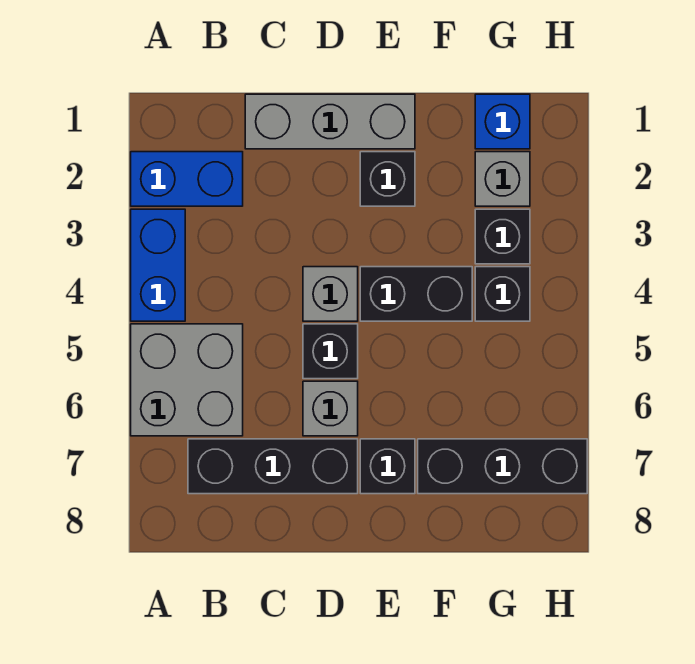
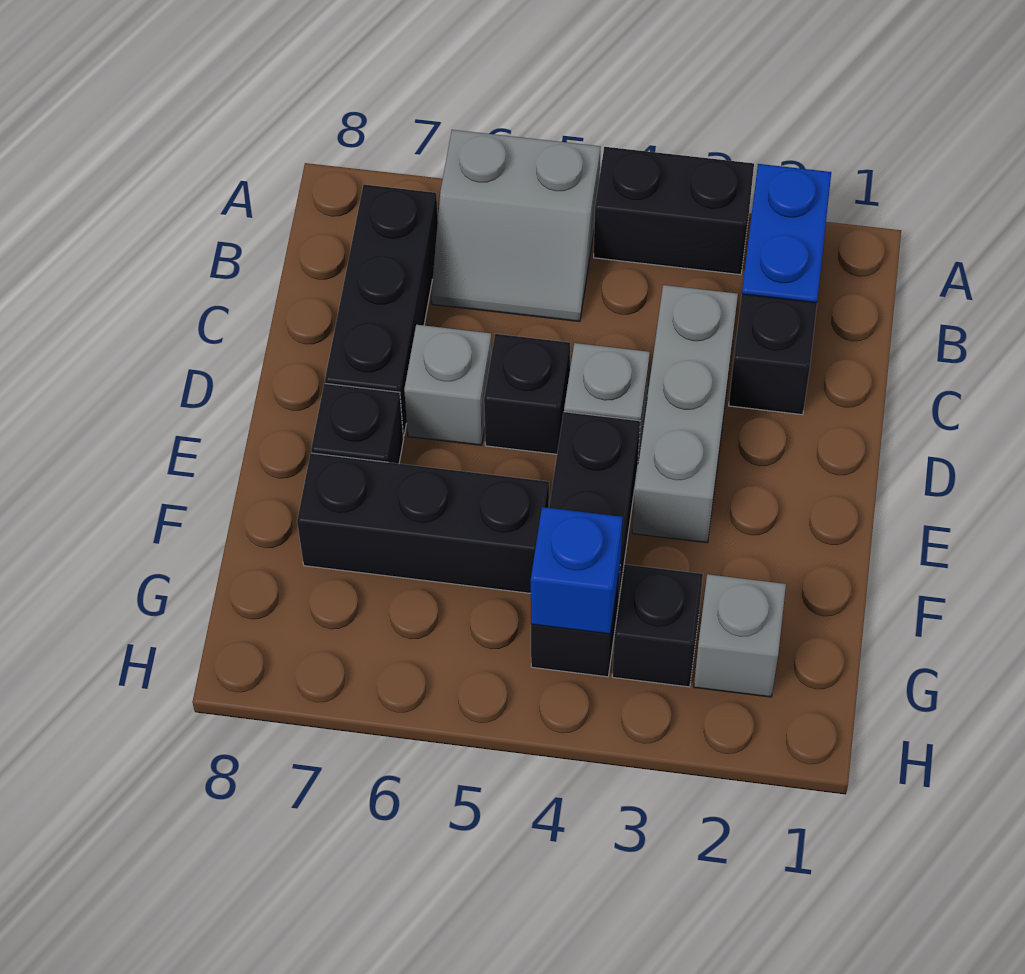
blue 1x2 brick [131,209,185,321] -> black 1x2 brick [594,147,754,275]
grey 2x2 brick [131,324,243,436] -> grey 2x2 slope [431,130,601,322]
grey 1x3 brick [245,94,415,149] -> grey 1x3 brick moved to [632,285,738,543]
black 1x1 brick [360,152,415,206] -> black 1x1 brick moved to [729,294,817,415]
black 1x3 brick [418,439,587,494] -> black 1x3 brick turned to [297,453,549,593]
blue 1x1 brick [475,94,530,149] -> blue 1x1 brick moved to [531,507,623,634]

